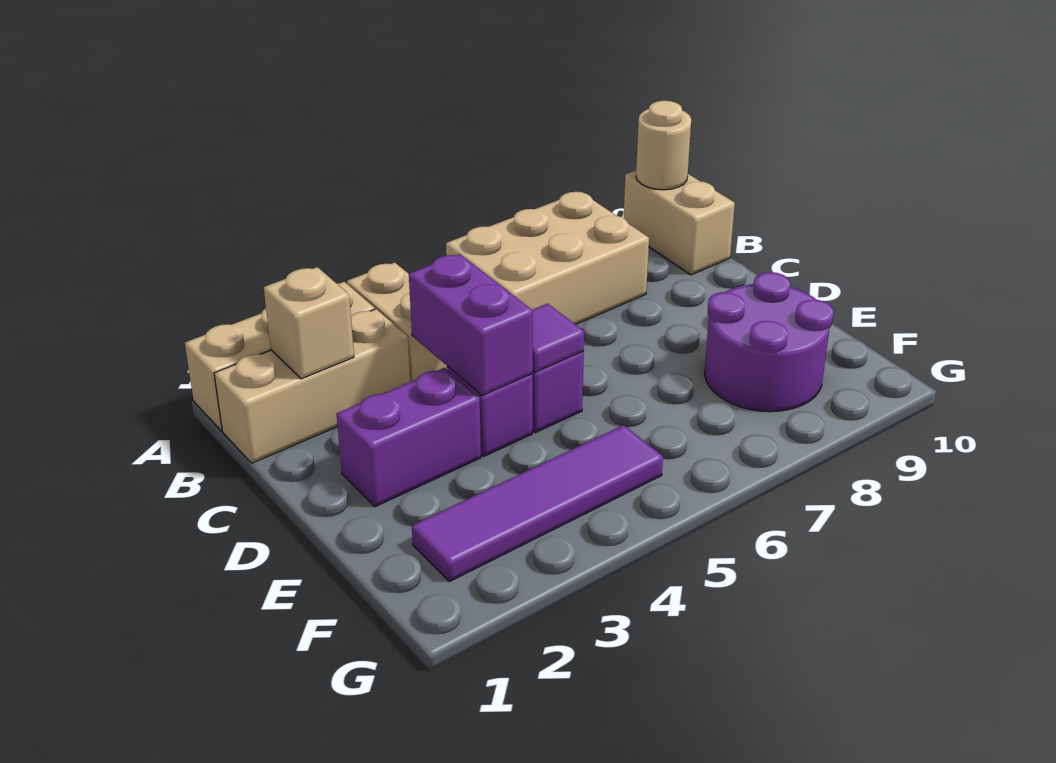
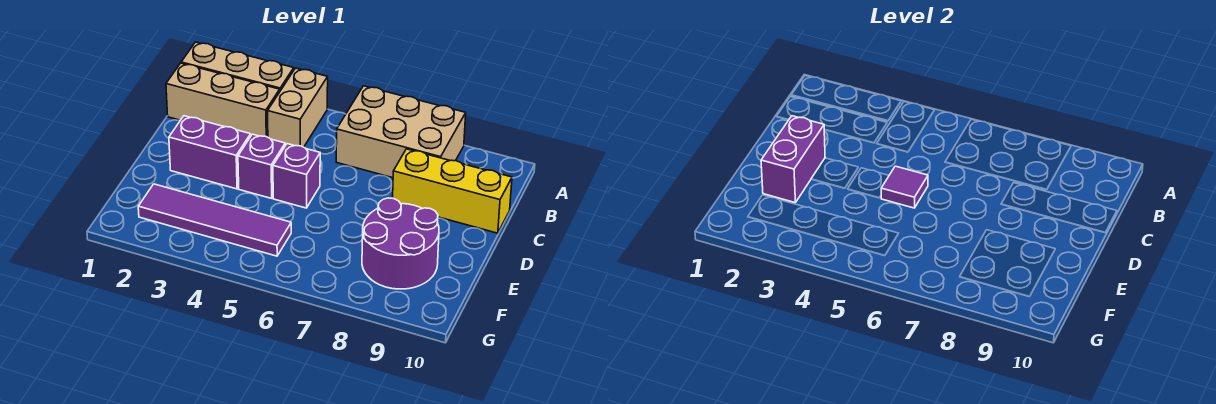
tan 1x2 brick [624,171,735,275] -> none
tan 1x1 round brick [636,101,691,190] -> none
tan 1x1 brick [264,267,354,379] -> none
purple 1x2 brick [409,254,533,396] -> purple 1x2 brick moved to [761,116,825,202]
none -> yellow 1x3 brick [393,149,512,233]

